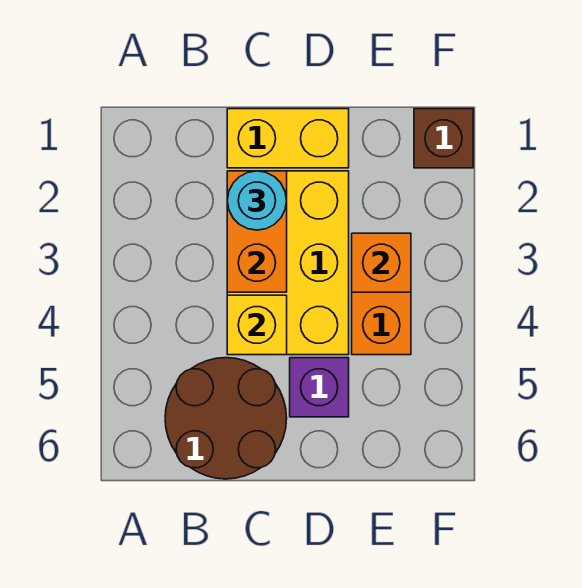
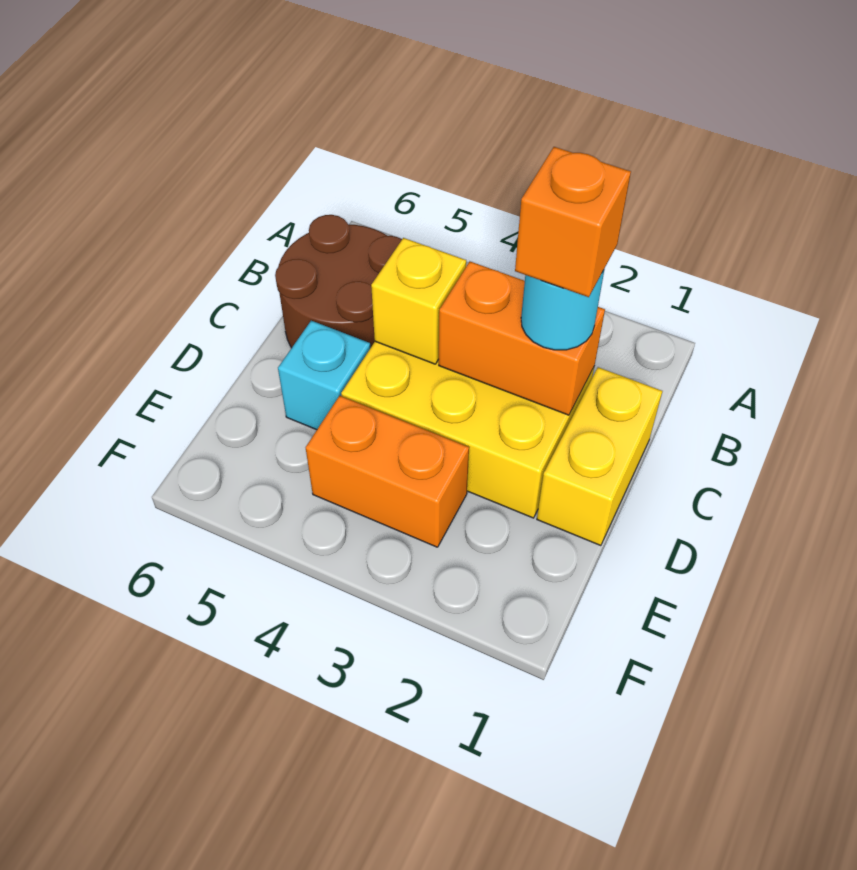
purple 1x1 brick [290,358,349,417] -> cyan 1x1 brick [278,321,370,430]
orange 1x1 brick [352,233,411,292] -> orange 1x1 brick moved to [515,147,631,297]
brown 1x1 brick [414,109,473,168] -> none

